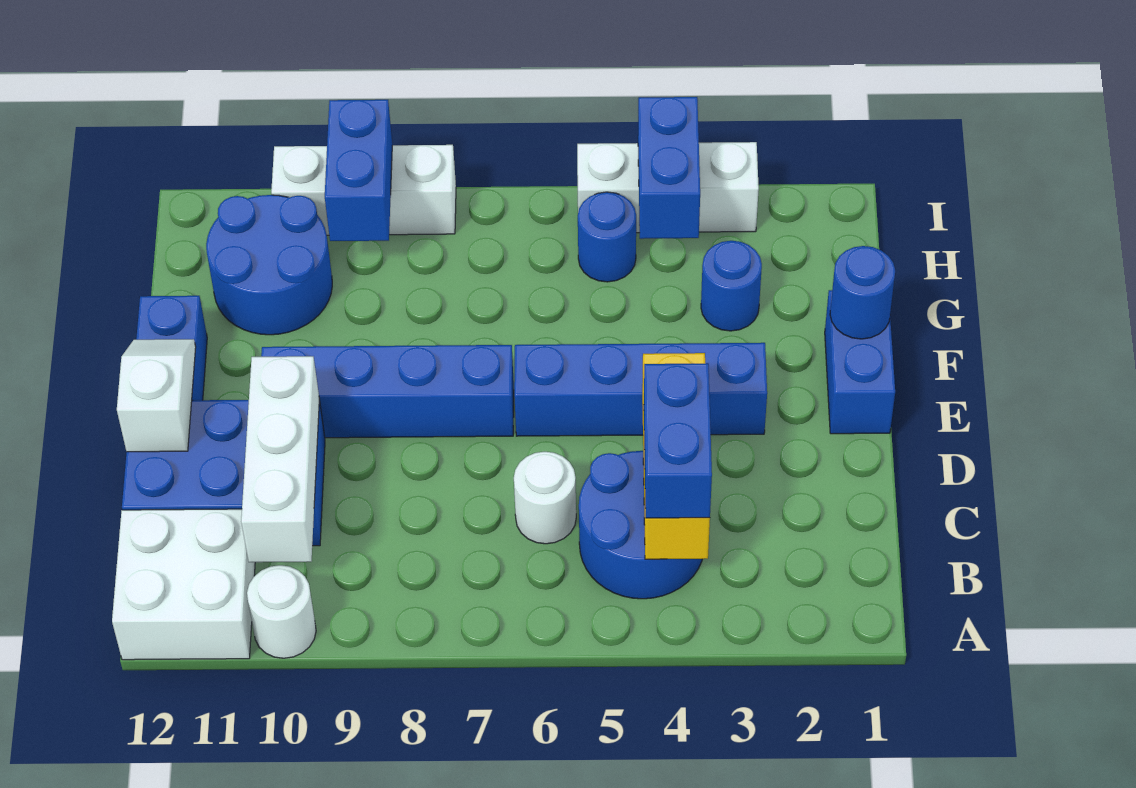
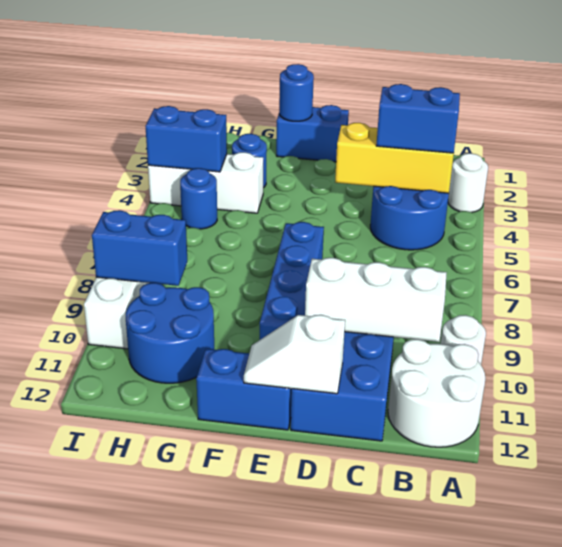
white 2x2 brick [112,509,255,660] -> white 2x2 round brick [388,339,485,447]
white 1x1 round brick [514,452,576,544] -> white 1x1 round brick moved to [448,153,488,212]
blue 1x4 brick [514,343,767,436] -> none
white 1x3 brick [577,142,759,233] -> white 1x3 brick turned to [148,152,263,213]

